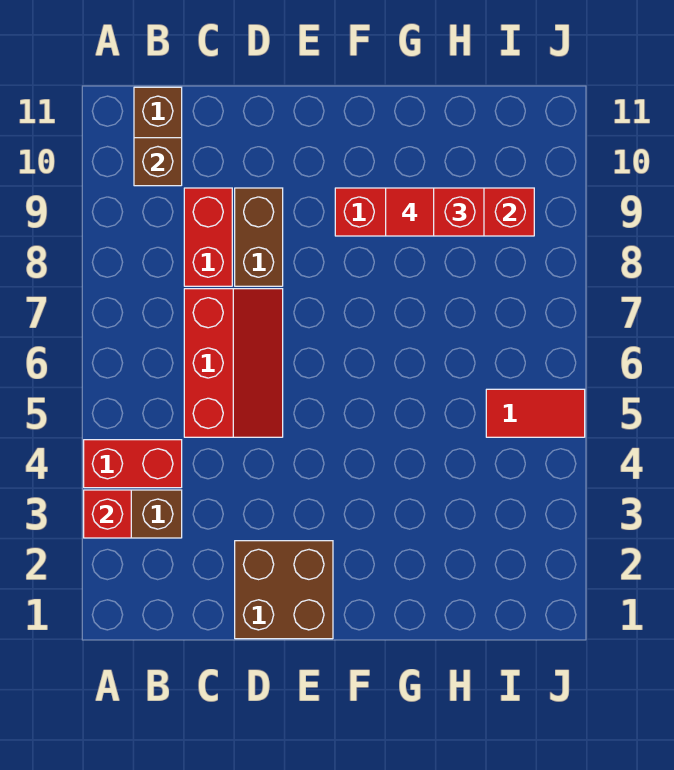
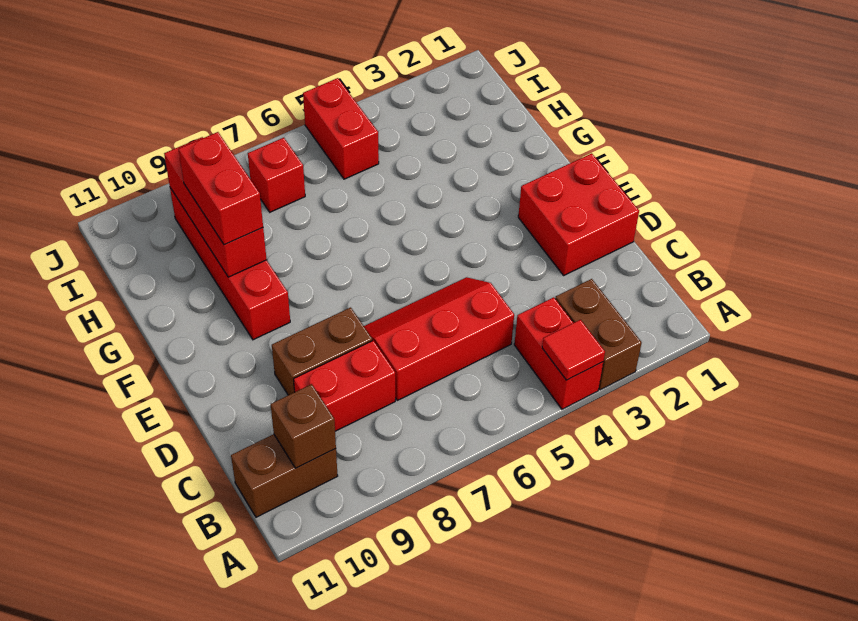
red 1x1 brick [84,490,131,538] -> red 1x1 brick moved to [248,138,305,212]
brown 2x2 brick [235,541,333,639] -> red 2x2 brick [518,153,639,275]
red 1x1 tile [386,188,434,236] -> red 1x1 tile moved to [542,320,605,380]
red 1x2 tile [486,389,585,437] -> red 1x2 brick [303,78,379,179]

